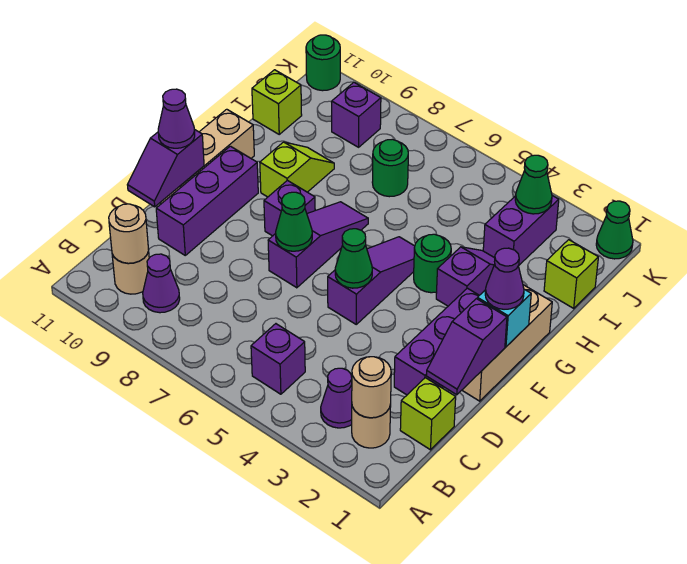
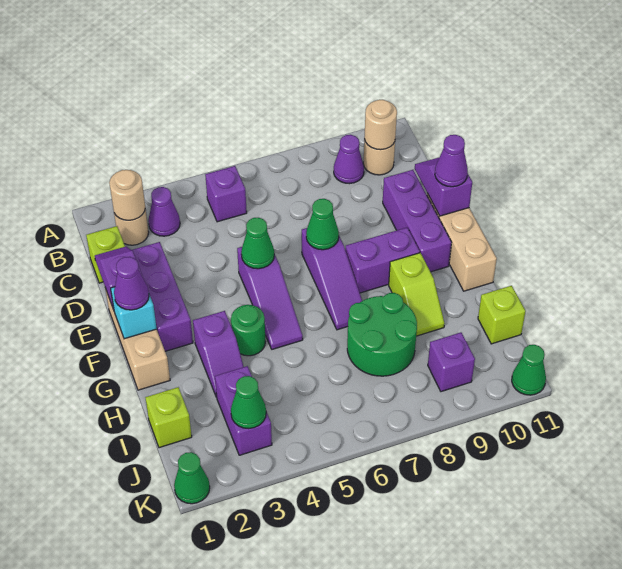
purple 1x1 brick [264,180,315,236] -> purple 1x2 brick [345,228,420,293]
green 1x1 round brick [372,139,408,197] -> green 2x2 round brick [347,293,417,376]
green 1x1 round brick [306,35,340,91] -> green 1x1 cone [512,345,546,395]

